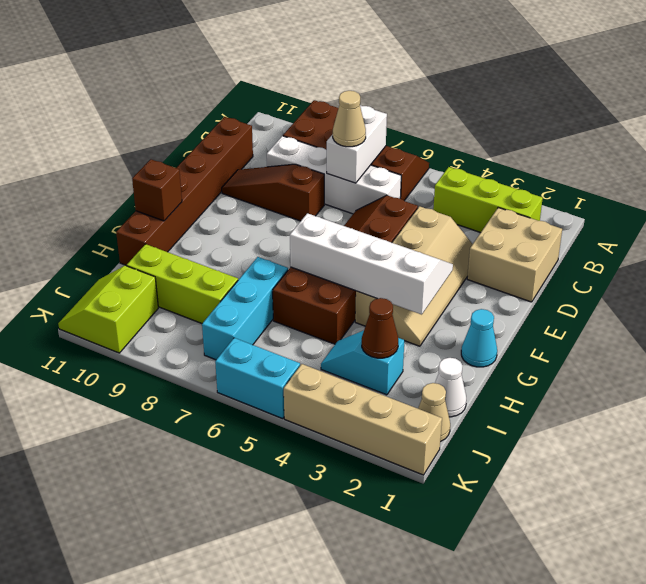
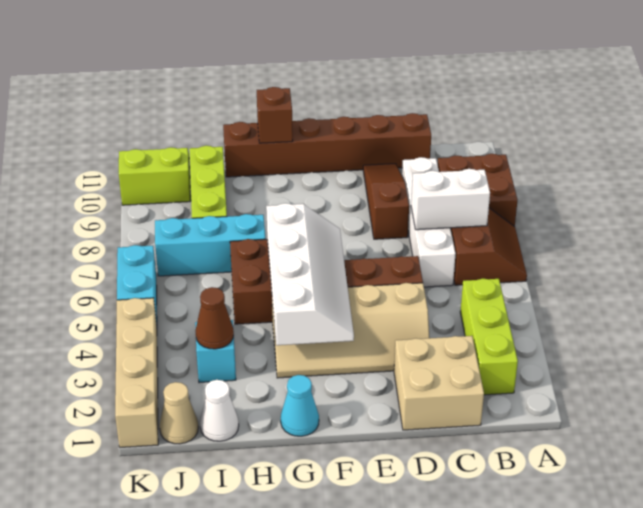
tan 1x1 cone [333,91,366,147] -> none

